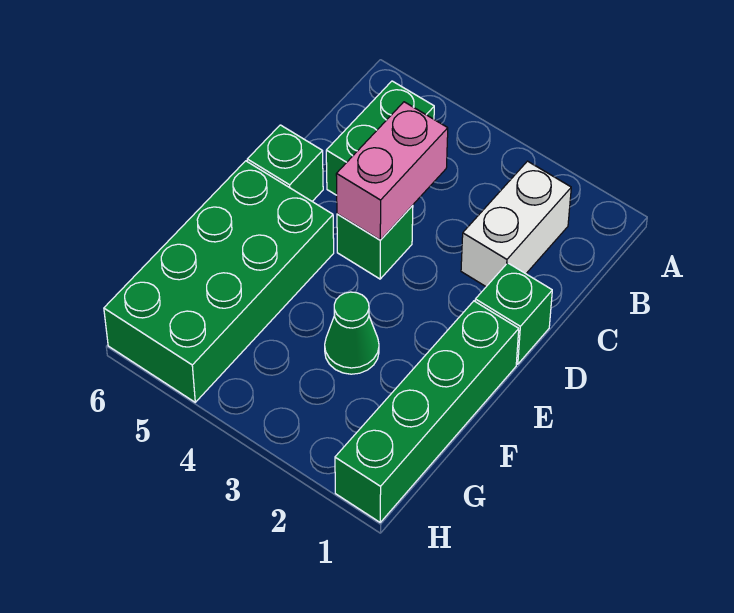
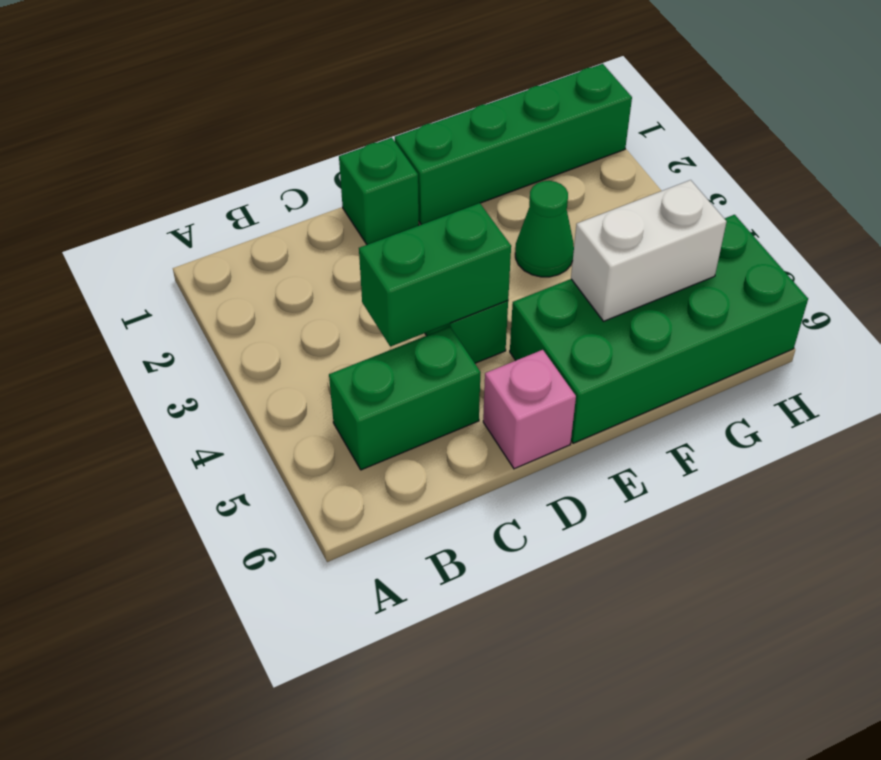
white 1x2 brick [461,161,571,287] -> white 1x2 brick moved to [571,180,726,321]
pink 1x2 brick [336,102,448,240] -> green 1x2 brick [359,203,511,347]
green 1x1 brick [247,125,323,201] -> pink 1x1 brick [483,350,576,469]

